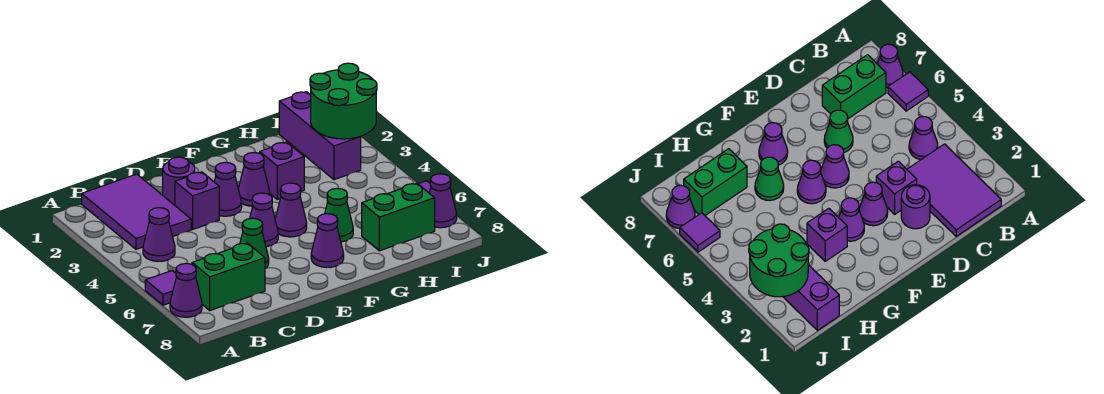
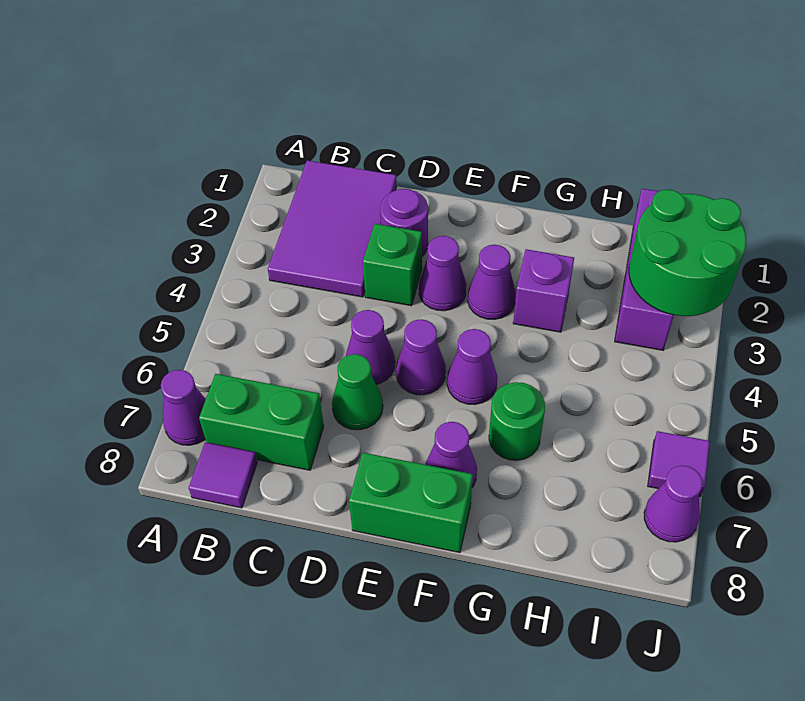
purple 1x1 tile [145,270,177,305] -> purple 1x1 tile moved to [189,442,257,508]
purple 1x1 cone [143,208,175,262] -> purple 1x1 cone moved to [346,310,395,384]
purple 1x1 brick [175,172,219,229] -> green 1x1 brick [363,224,422,306]
green 1x1 cone [325,188,353,242] -> green 1x1 round brick [489,382,545,460]
green 1x2 brick [362,183,435,251] -> green 1x2 brick moved to [349,453,473,553]

